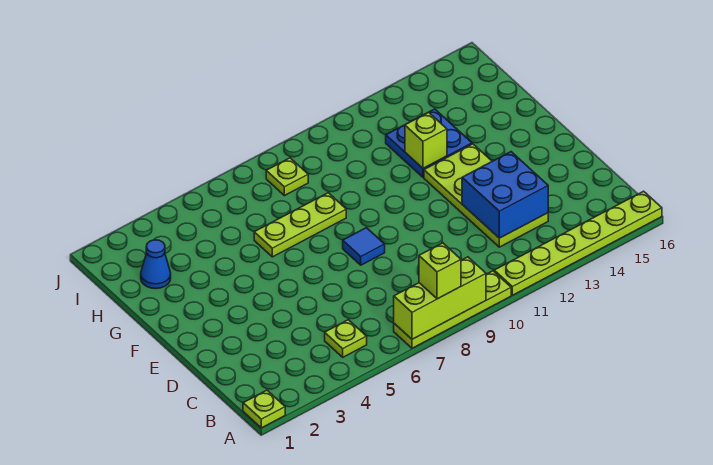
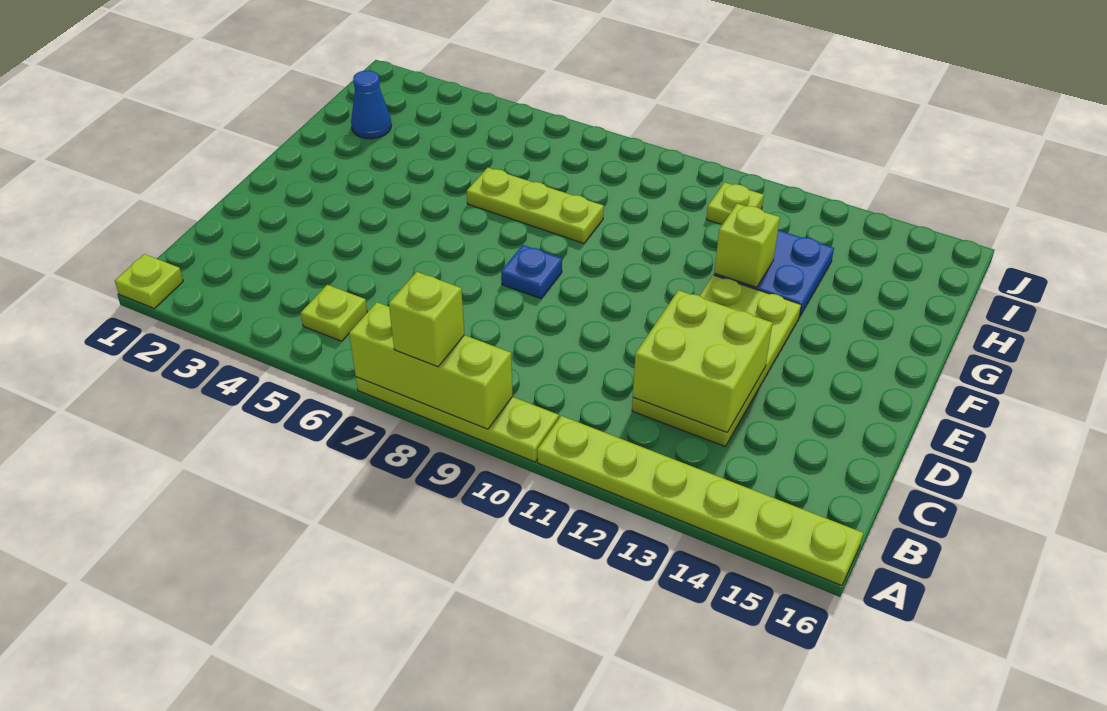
blue 2x2 brick [462,152,548,238] -> lime 2x2 brick [633,290,772,432]
blue 1x1 tile [343,228,385,265] -> blue 1x1 plate [501,245,562,299]
lime 1x1 plate [266,158,308,196] -> lime 1x1 plate moved to [706,182,764,225]

